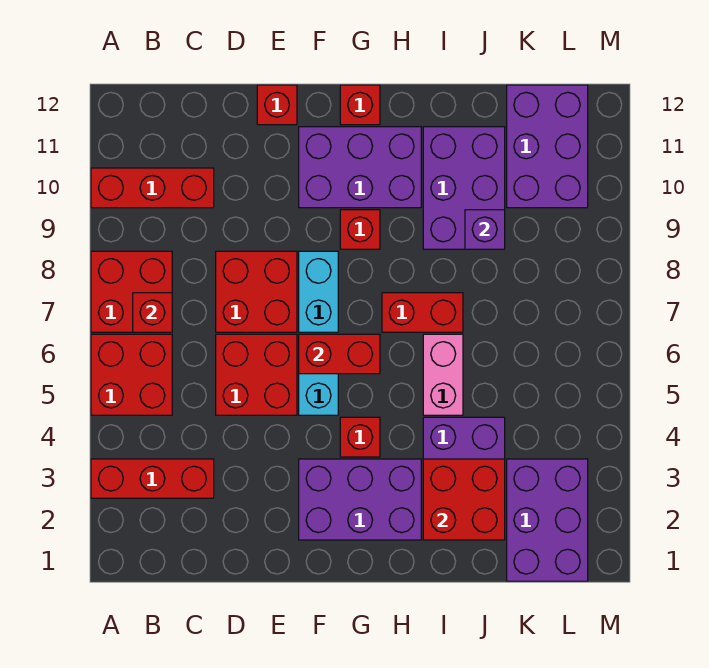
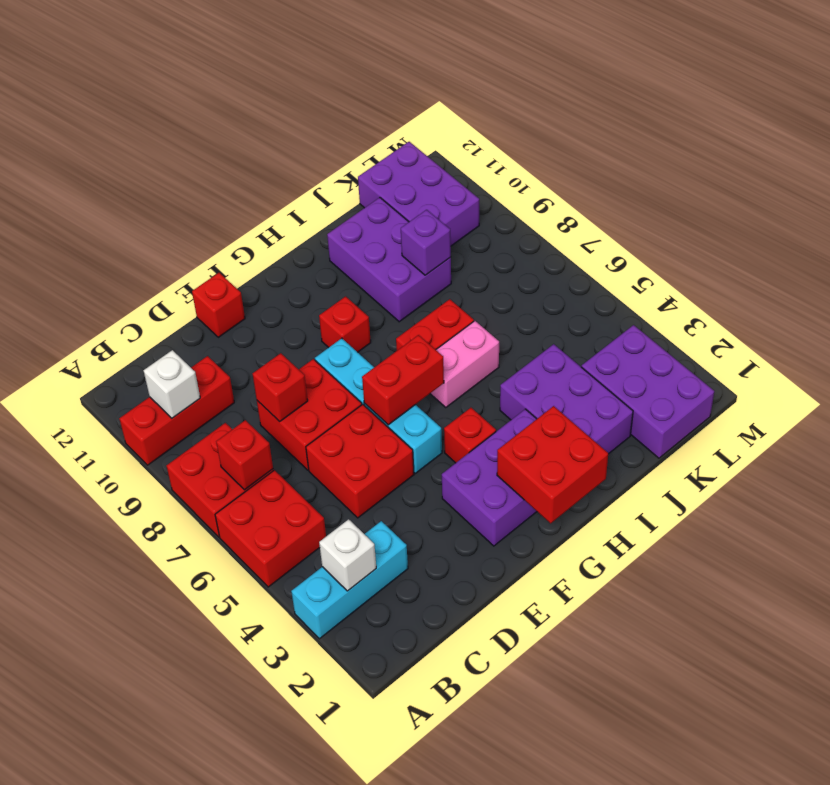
red 1x3 brick [91,459,214,498] -> cyan 1x3 brick [291,521,408,639]
none -> white 1x1 brick [319,519,376,591]
none -> white 1x1 brick [144,350,200,418]
purple 2x3 brick [299,127,421,208] -> none
red 1x1 brick [340,85,380,125] -> red 1x1 brick moved to [252,353,308,422]
red 2x2 brick [423,459,505,540] -> red 2x2 brick moved to [497,406,608,523]
pink 1x2 brick [423,334,463,415] -> pink 1x2 brick turned to [430,321,499,408]

